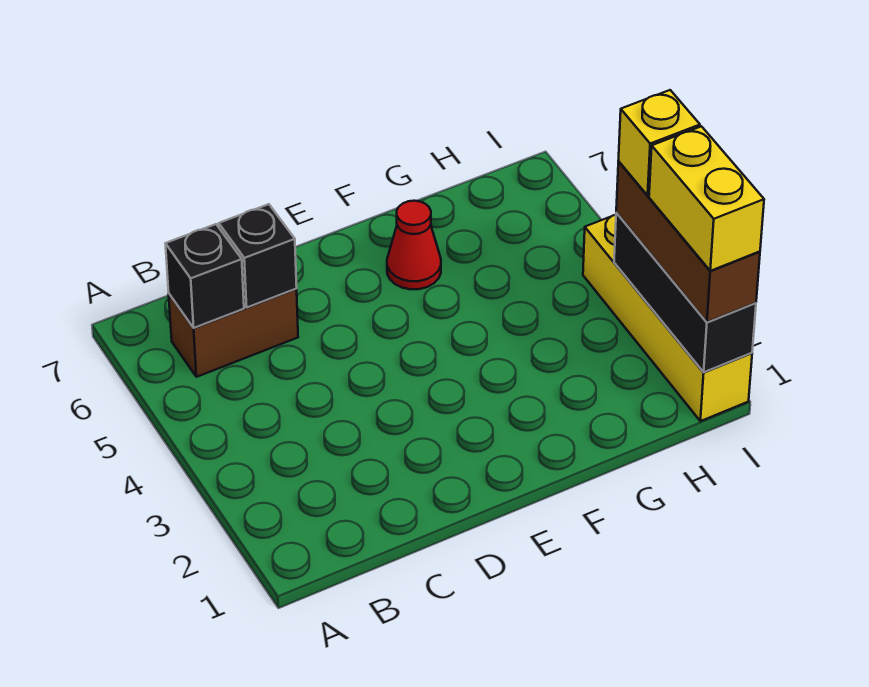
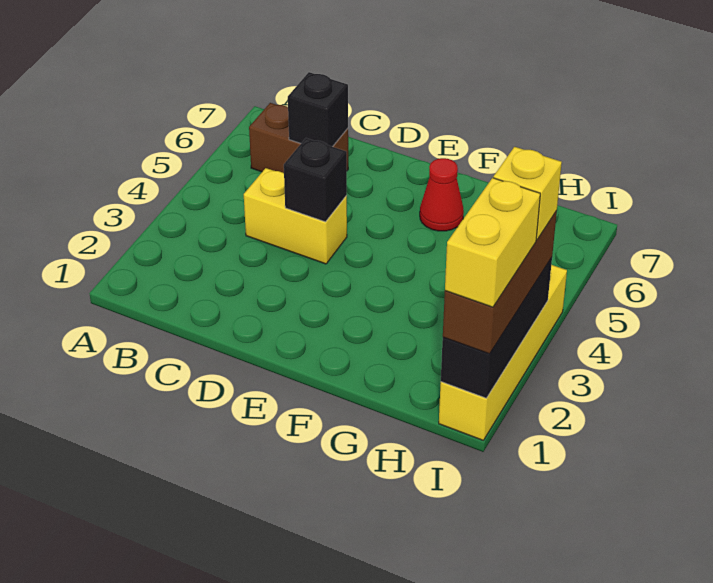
black 1x1 brick [165,224,244,328] -> black 1x1 brick moved to [284,138,347,222]
none -> yellow 1x2 brick [244,168,347,264]

